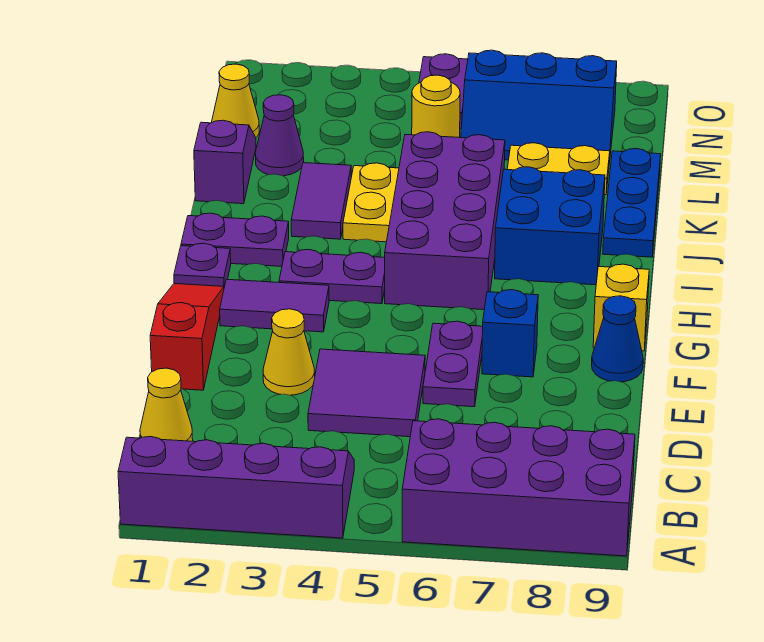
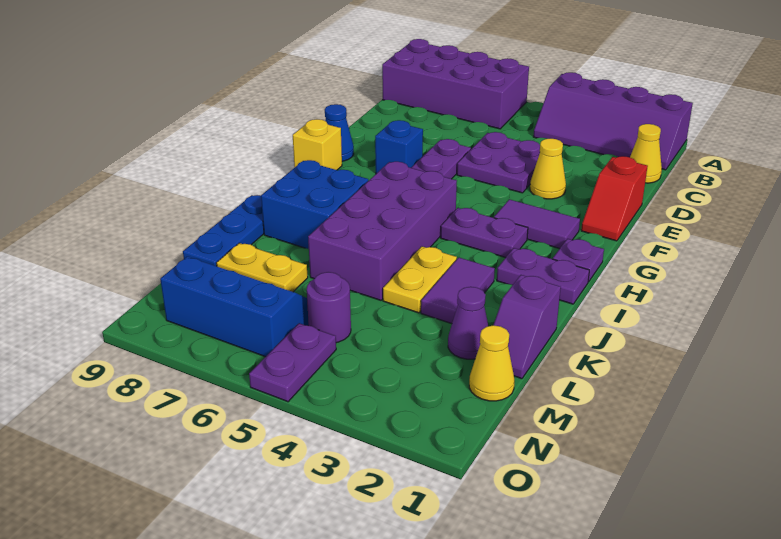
purple 2x2 tile [308,349,425,437] -> purple 2x2 plate [457,132,540,193]
red 1x3 slope [150,284,224,390] -> red 1x2 slope [581,156,648,241]
yellow 1x1 round brick [412,75,460,137] -> purple 1x1 round brick [307,272,351,343]

